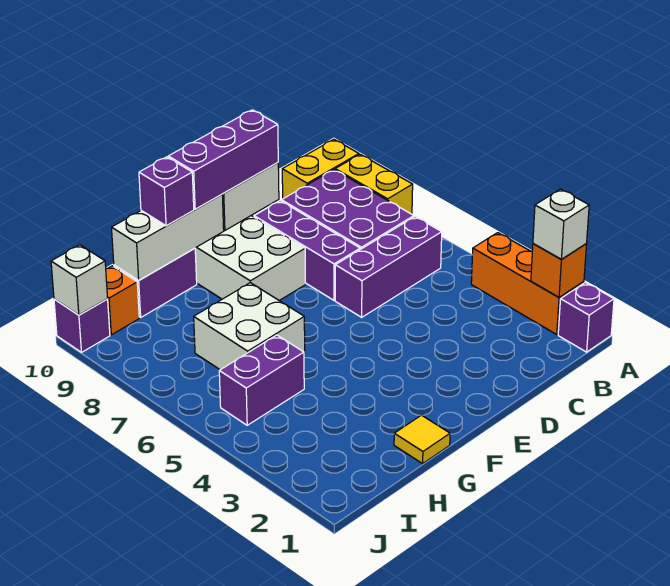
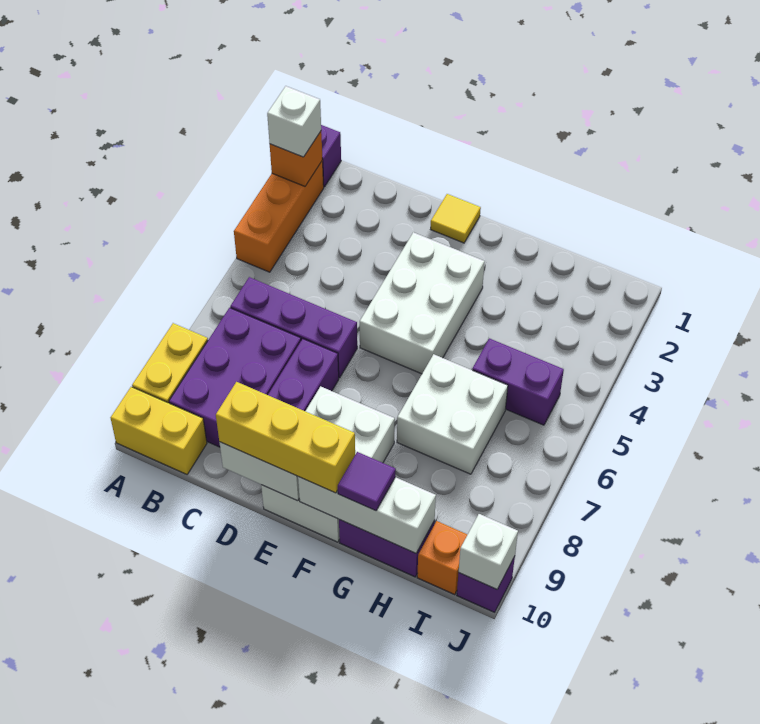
purple 1x3 brick [168,110,278,209] -> yellow 1x3 brick [216,382,355,493]
none -> white 2x3 brick [360,232,485,374]
yellow 1x1 tile [394,415,450,464] -> yellow 1x1 tile moved to [431,194,481,243]
purple 1x1 brick [139,157,194,226] -> purple 1x1 tile [338,452,396,511]

